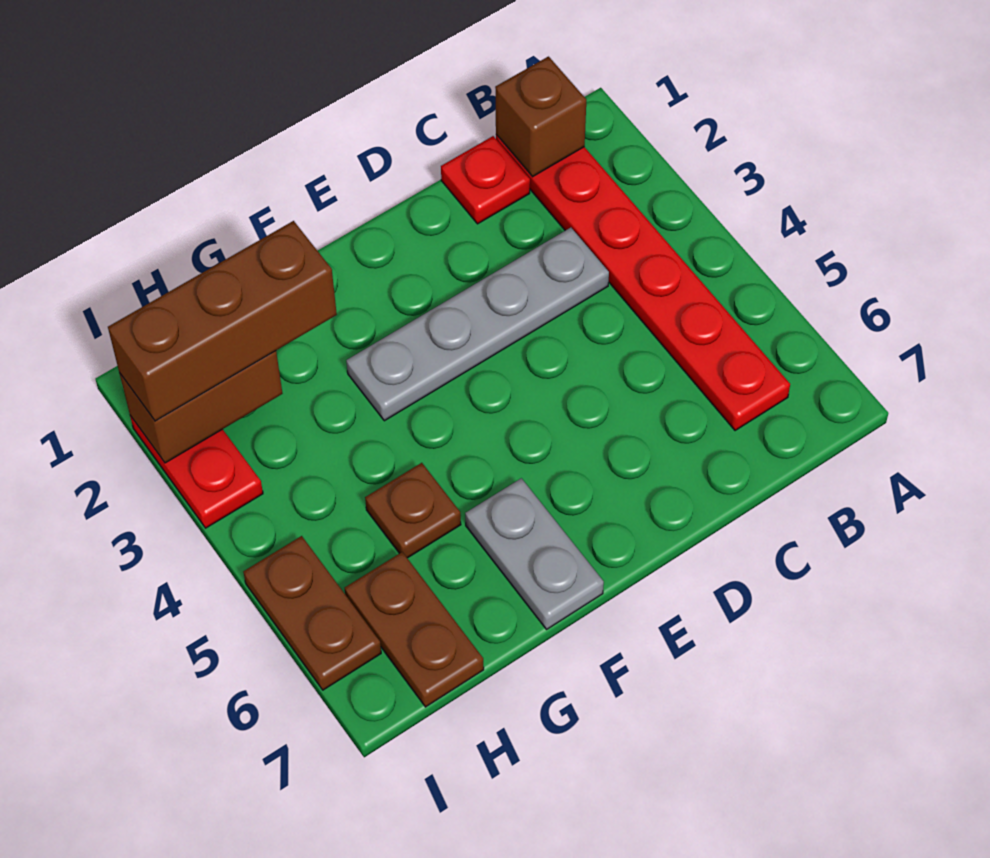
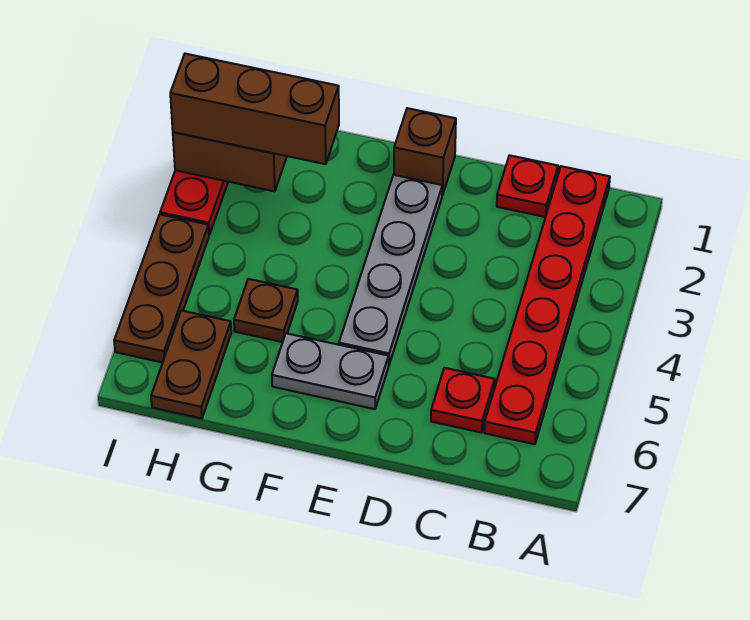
brown 1x1 brick [495,57,586,177] -> brown 1x1 brick moved to [394,108,456,195]
grey 1x4 plate [346,228,609,421] -> grey 1x4 plate turned to [339,175,442,364]
none -> red 1x1 plate [431,368,495,433]
grey 1x2 plate [465,478,604,629] -> grey 1x2 plate turned to [272,333,389,409]
brown 1x2 plate [243,536,381,690] -> brown 1x3 plate [114,214,209,363]

